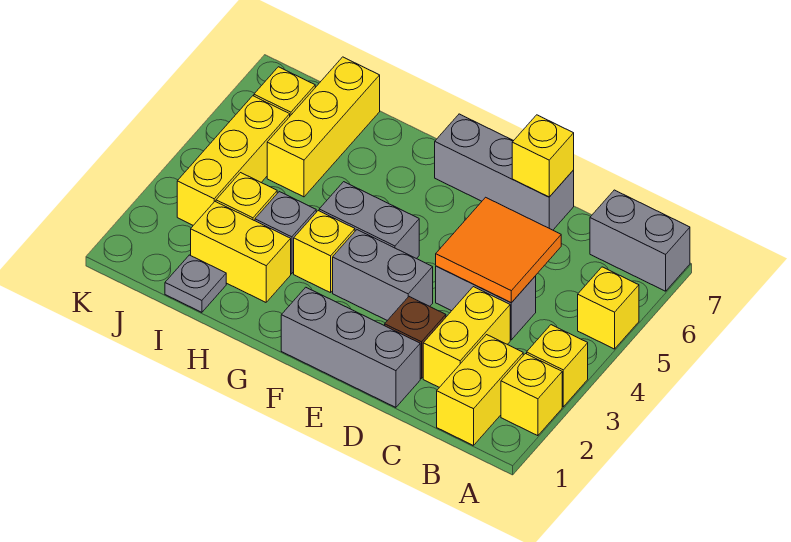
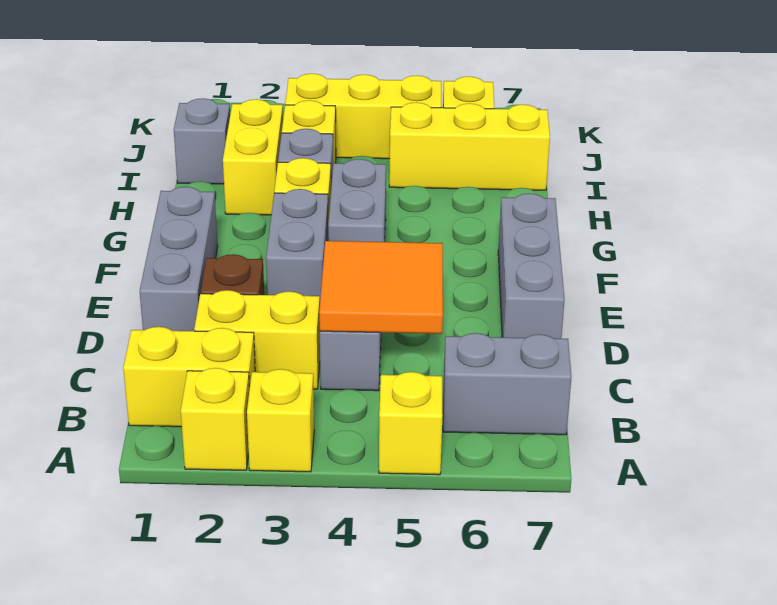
grey 1x2 brick [590,190,690,291] -> grey 1x2 brick turned to [443,333,572,435]
yellow 1x1 brick [512,115,574,197] -> none
grey 1x1 plate [165,255,226,312] -> grey 1x1 brick [174,98,230,184]

